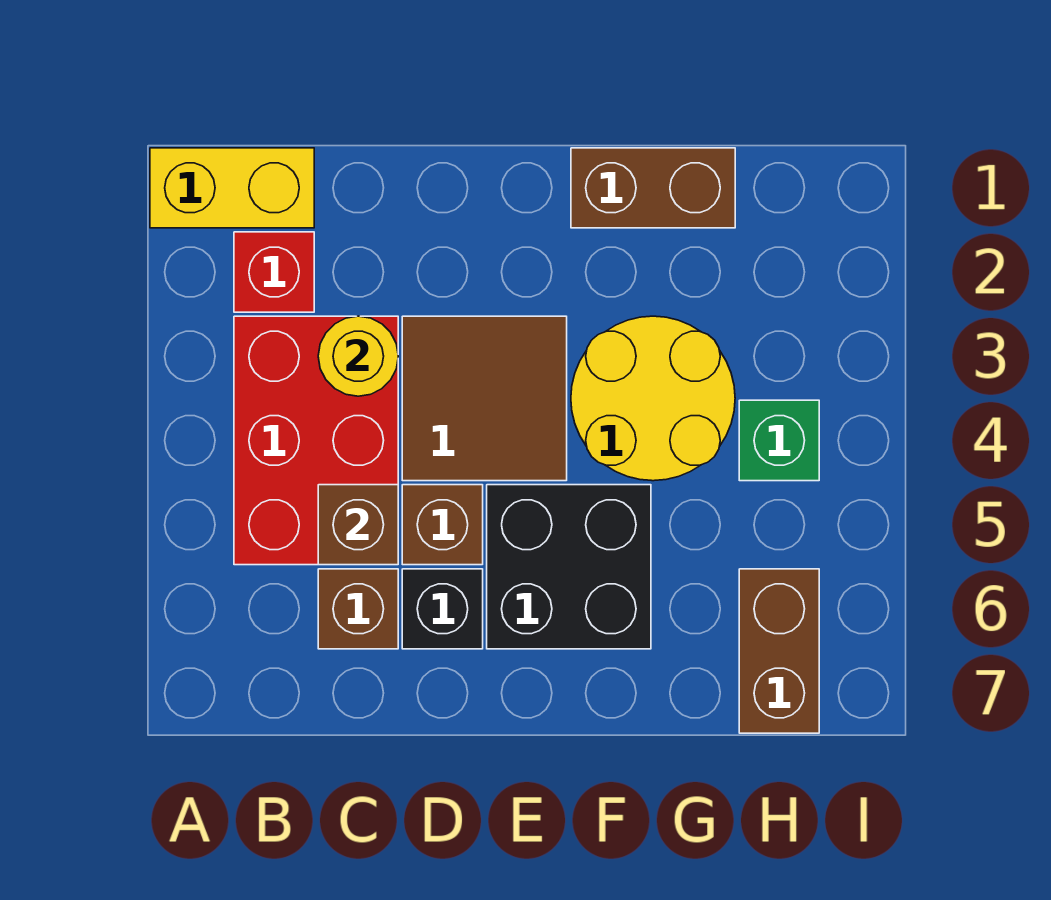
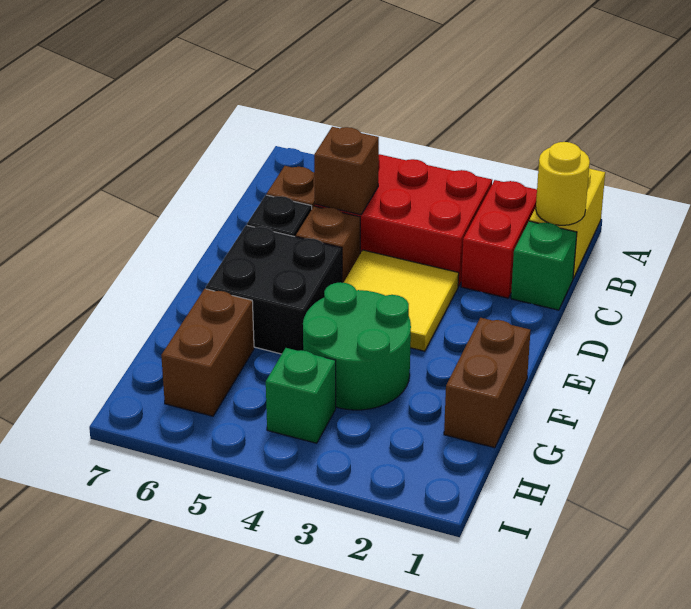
red 1x1 brick [234,232,314,312] -> red 1x2 brick [461,180,537,298]
none -> green 1x1 brick [511,221,577,310]
yellow 1x1 round brick [318,316,398,396] -> yellow 1x1 round brick moved to [536,142,590,225]
brown 2x2 tile [402,316,567,481] -> yellow 2x2 tile [344,250,459,351]
yellow 2x2 round brick [571,316,735,481] -> green 2x2 round brick [303,282,411,410]
brown 1x2 brick [739,569,819,733] -> brown 1x2 brick turned to [161,289,254,416]

